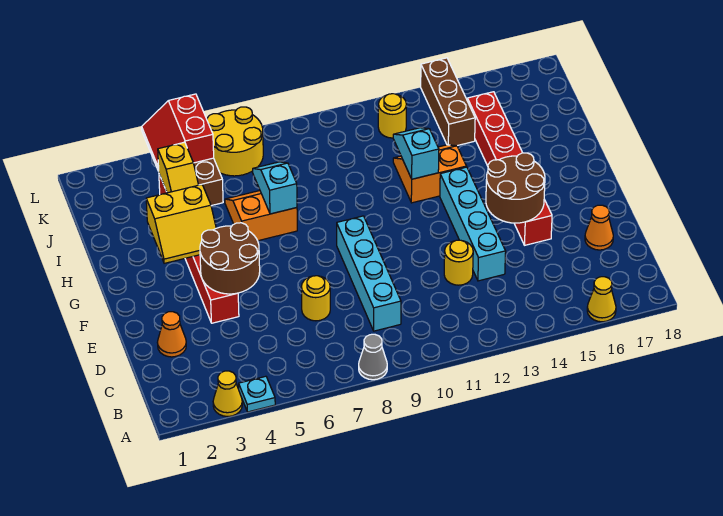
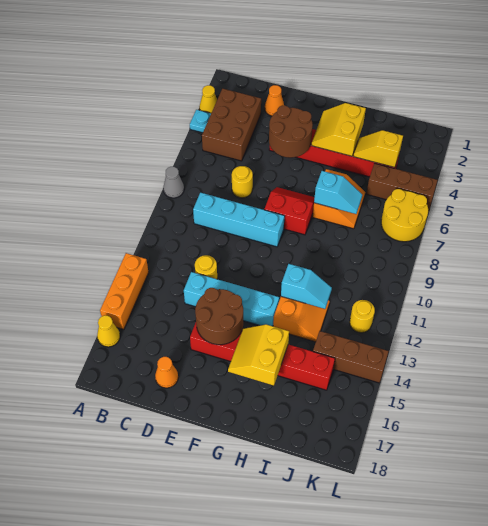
none -> orange 1x3 brick [100,253,149,329]
none -> brown 2x3 brick [202,88,261,161]
none -> yellow 2x2 slope [228,324,289,386]
red 2x2 slope [142,94,214,171] -> red 2x2 slope moved to [264,187,315,235]

